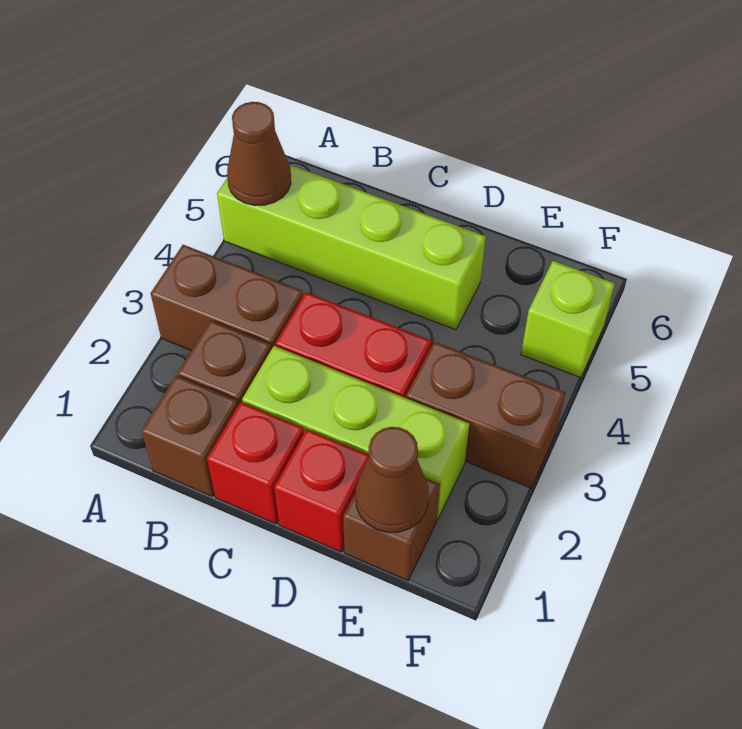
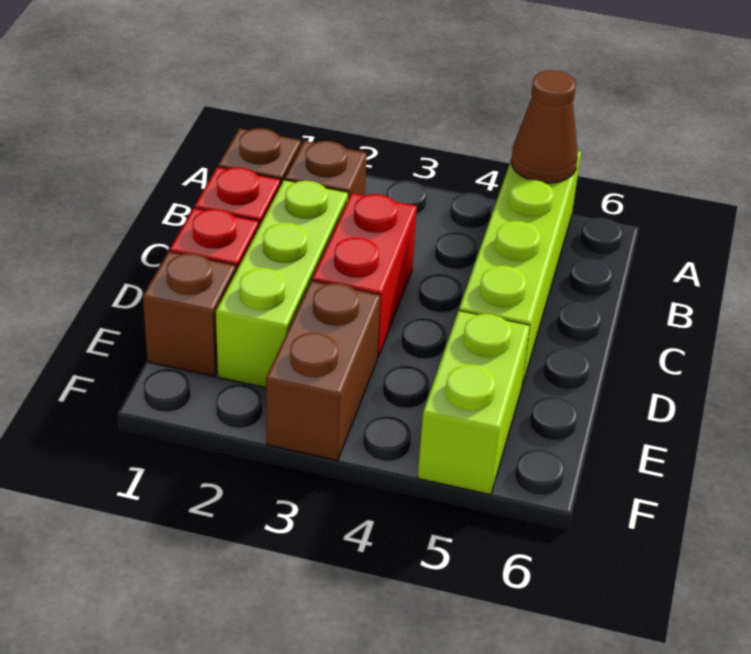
brown 1x2 brick [151,245,303,350] -> none
brown 1x1 cone [355,427,429,533] -> none
lime 1x1 brick [521,261,615,378] -> lime 1x2 brick [418,311,530,495]

